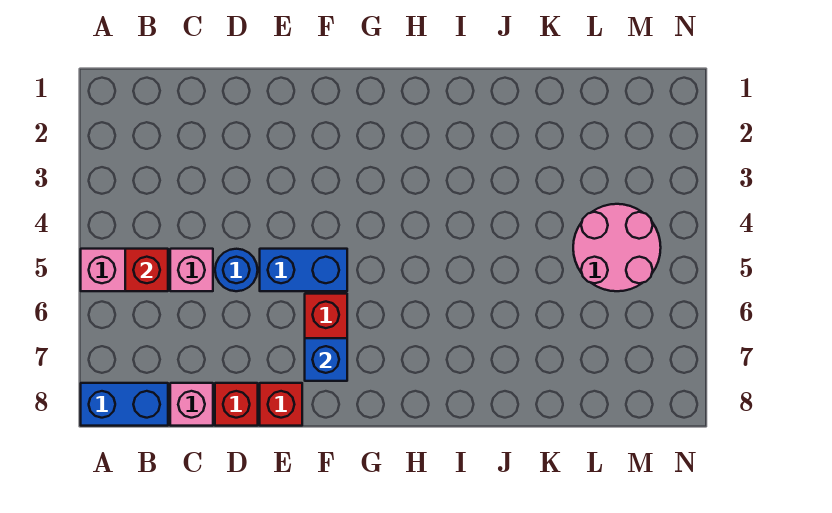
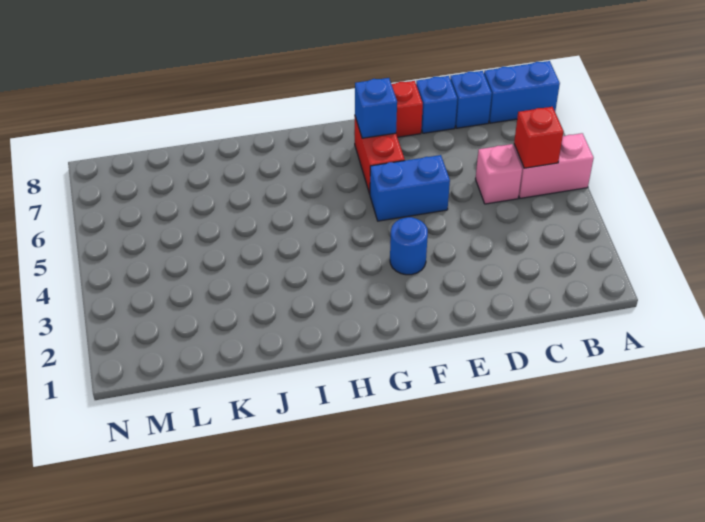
pink 1x1 brick [170,383,213,426] -> blue 1x1 brick [450,71,492,128]
blue 1x1 round brick [215,249,258,291] -> blue 1x1 round brick moved to [390,217,428,275]
red 1x1 brick [215,383,258,426] -> blue 1x1 brick [416,76,457,133]
pink 2x2 round brick [573,204,661,291] -> none

